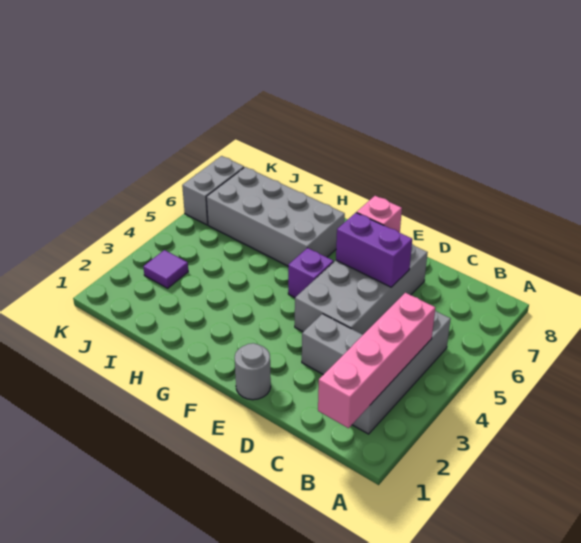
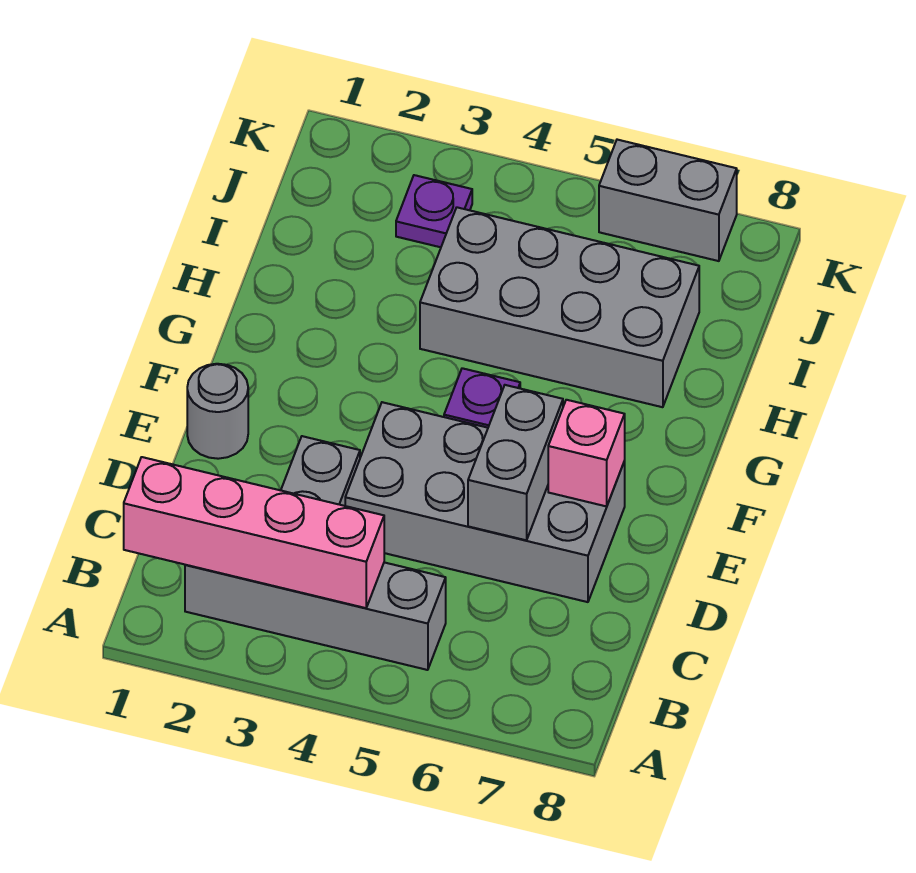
purple 1x2 brick [336,213,412,287] -> grey 1x2 brick [468,385,563,540]
grey 2x4 brick [206,167,345,266] -> grey 2x4 brick turned to [420,207,699,407]
purple 1x1 tile [143,250,188,288] -> purple 1x1 plate [396,175,472,247]

